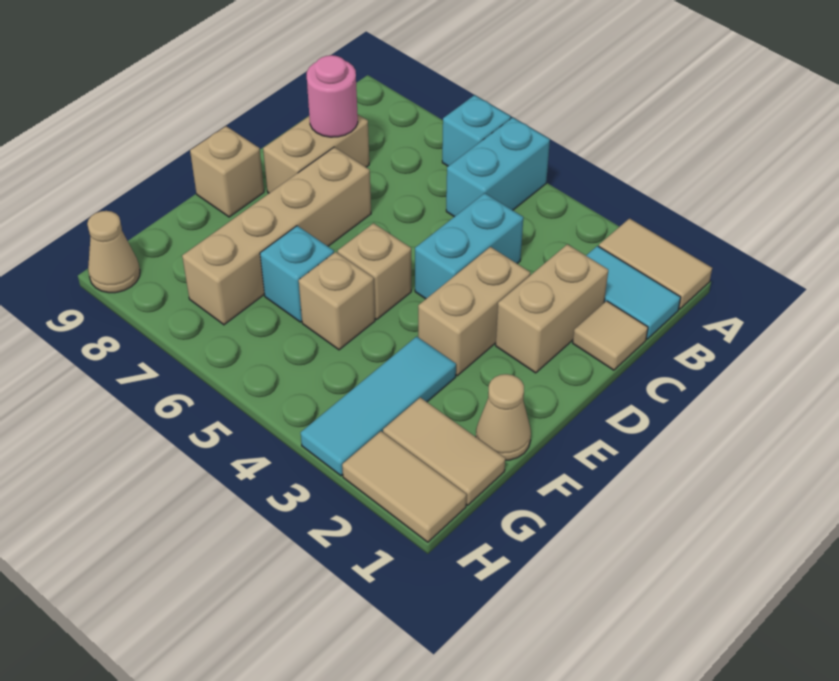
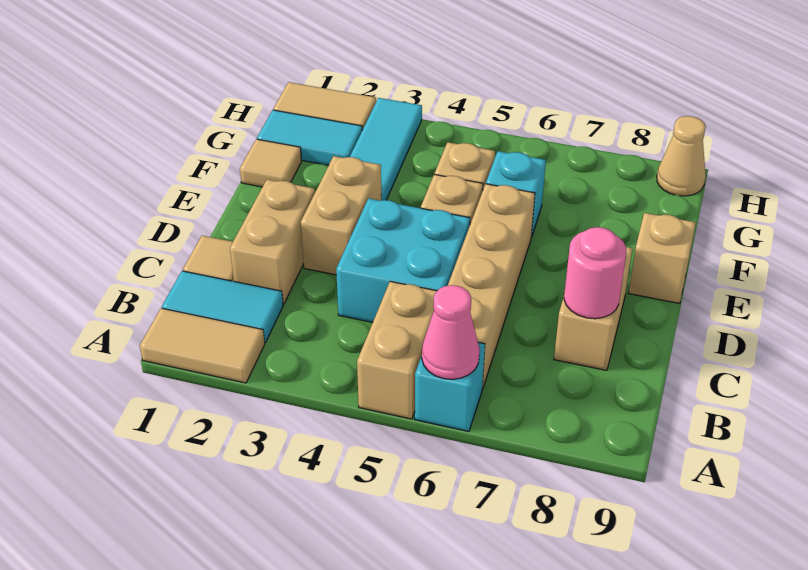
cyan 1x2 brick [446,117,550,217] -> tan 1x2 brick [357,281,437,419]
none -> pink 1x1 cone [422,285,479,379]
cyan 1x2 brick [415,193,523,299] -> cyan 2x2 brick [336,199,470,322]
tan 1x4 brick [182,147,371,325] -> tan 1x4 brick moved to [448,184,535,388]
tan 1x1 cone [476,374,531,460] -> tan 1x1 tile [240,139,301,187]
tan 1x2 tile [383,398,505,505] -> cyan 1x2 tile [257,110,362,165]

